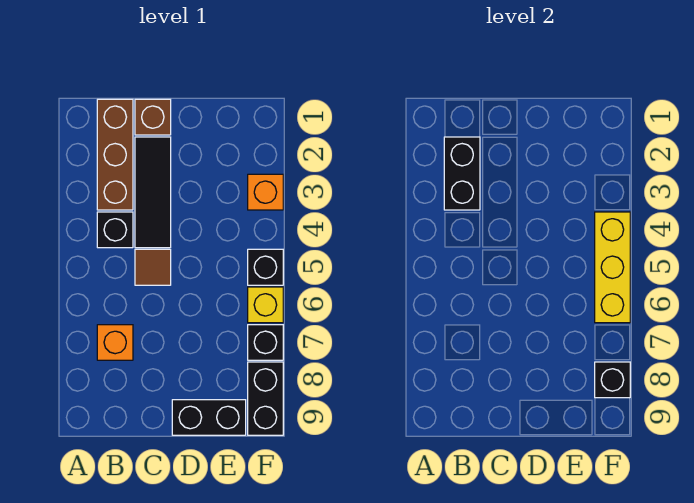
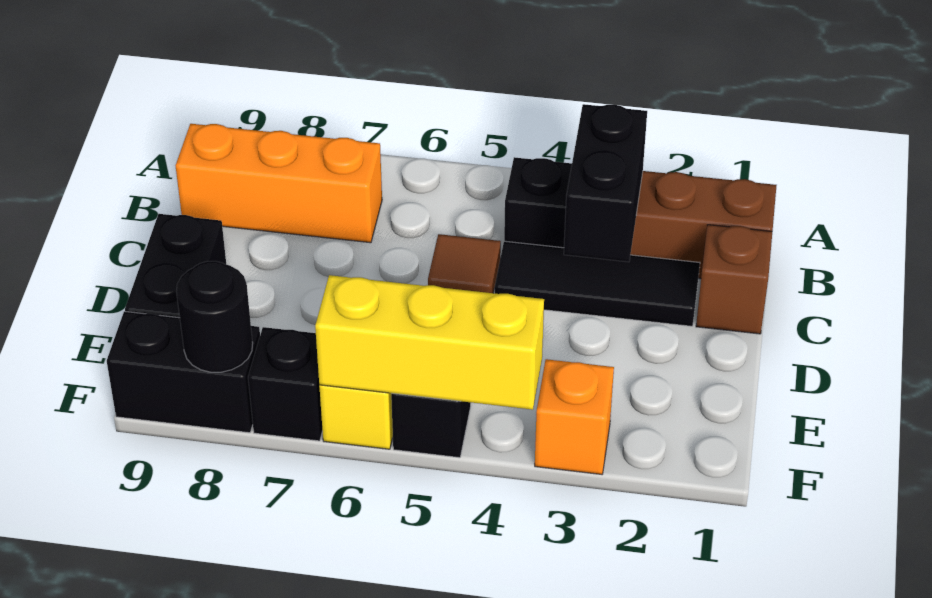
black 1x2 brick [444,137,480,210] -> black 1x2 brick turned to [564,104,647,262]
orange 1x1 brick [97,325,133,360] -> orange 1x3 brick [176,124,382,243]
black 1x1 brick [595,362,630,398] -> black 1x1 round brick [176,261,253,372]

